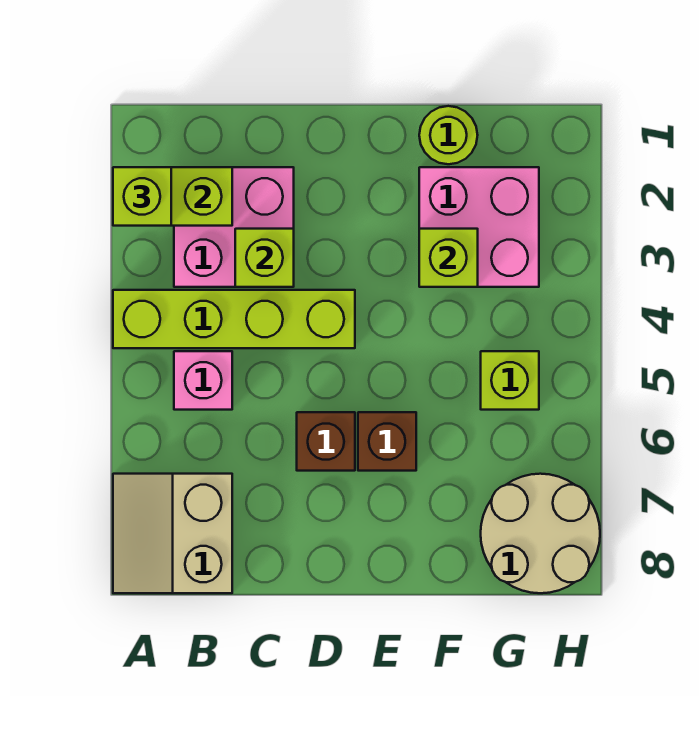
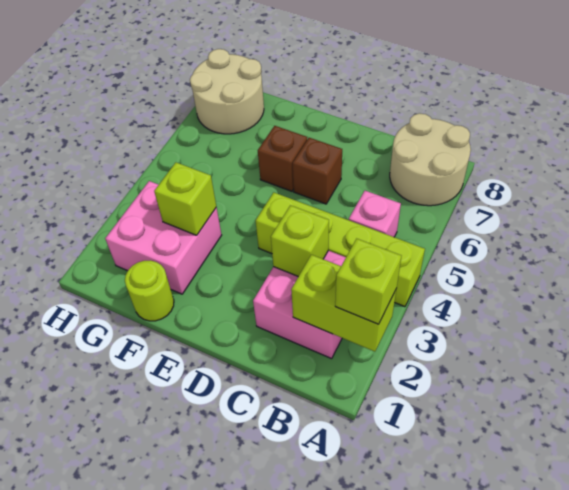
tan 2x2 slope [113,474,232,593] -> tan 2x2 round brick [390,113,471,206]
lime 1x1 brick [481,351,539,410] -> none

